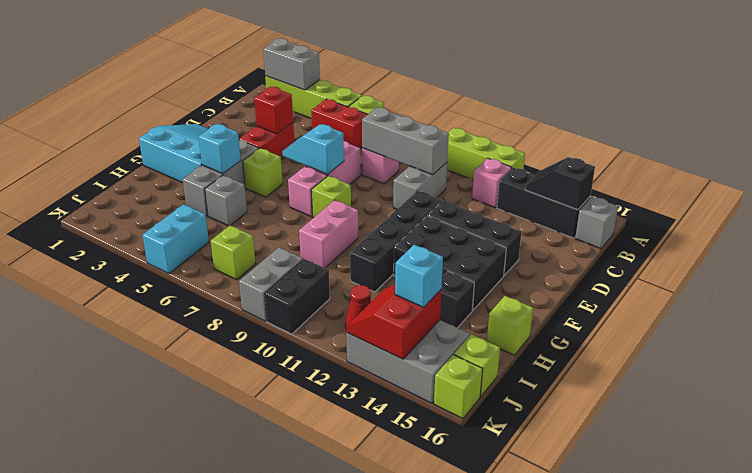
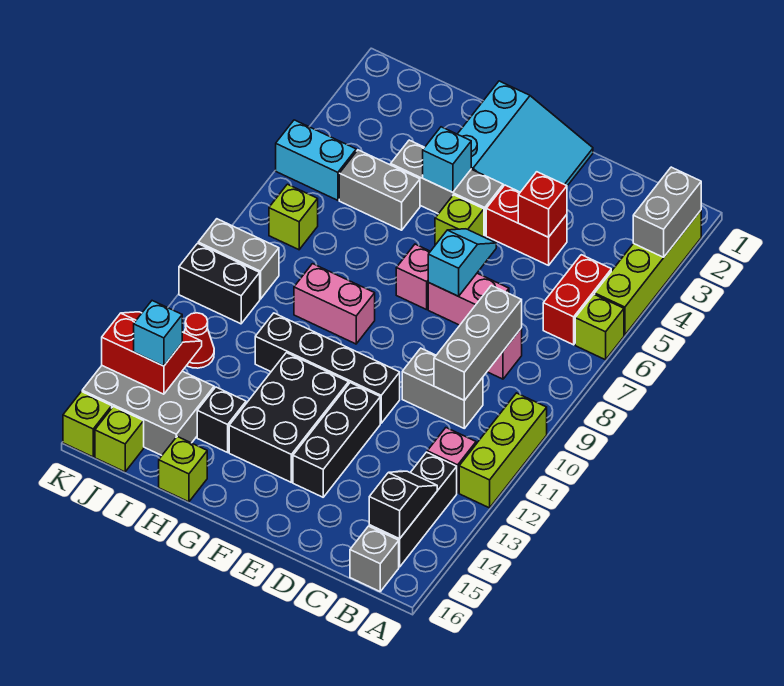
lime 1x1 brick [311,176,351,218] -> none
grey 1x1 brick [205,175,247,226] -> grey 1x2 brick [339,150,420,230]
grey 2x3 brick [346,320,470,403] -> grey 2x3 brick turned to [82,366,214,455]

